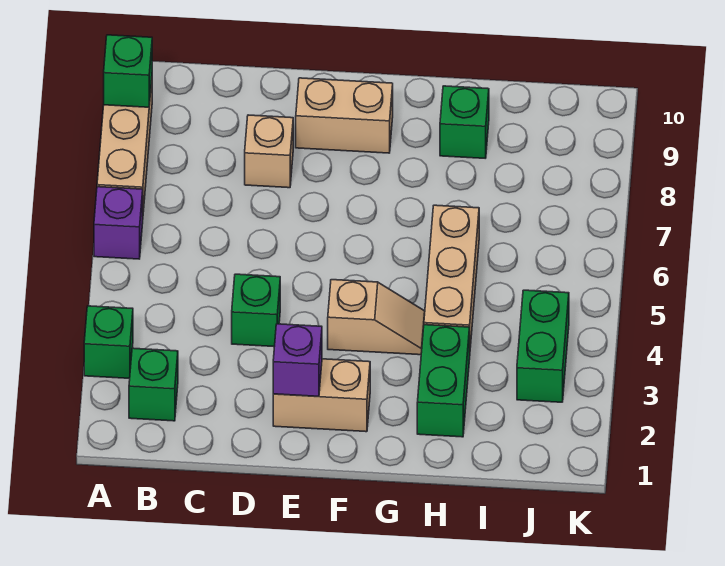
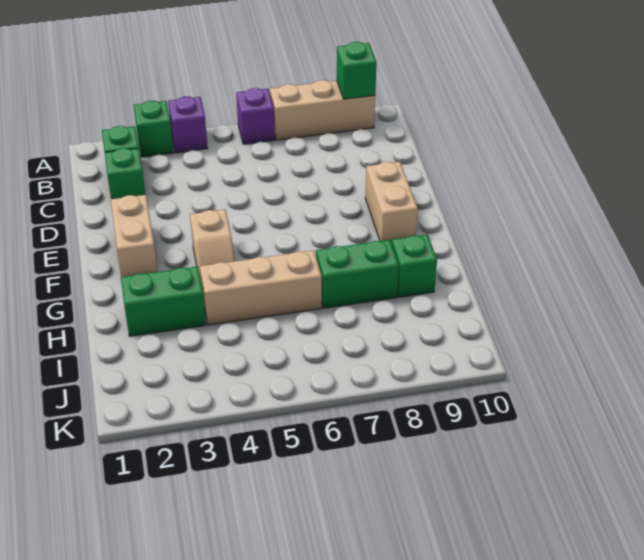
green 1x1 brick [232,274,280,347] -> green 1x1 brick moved to [105,148,145,199]
tan 1x1 brick [245,115,293,188] -> none
purple 1x1 brick [273,324,322,396] -> purple 1x1 brick moved to [168,96,208,153]
green 1x2 brick [517,290,569,402] -> green 1x2 brick moved to [316,240,399,308]

